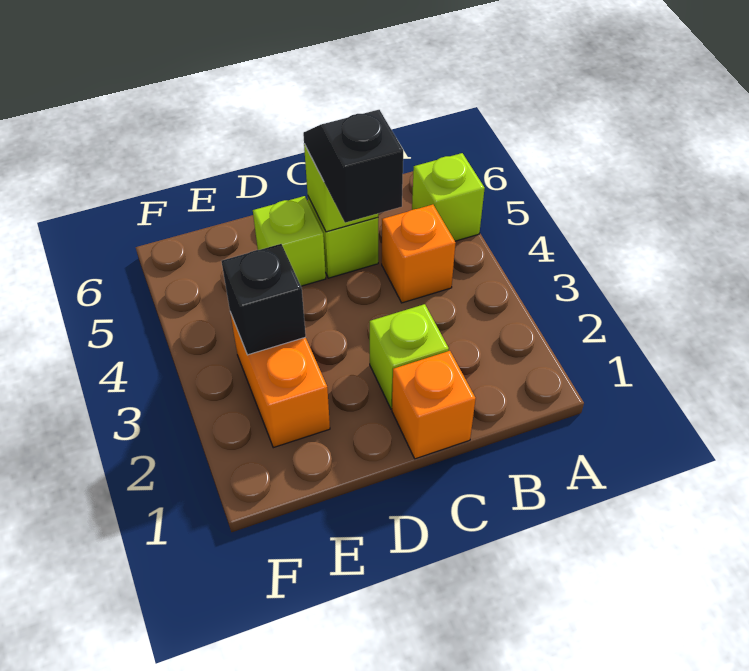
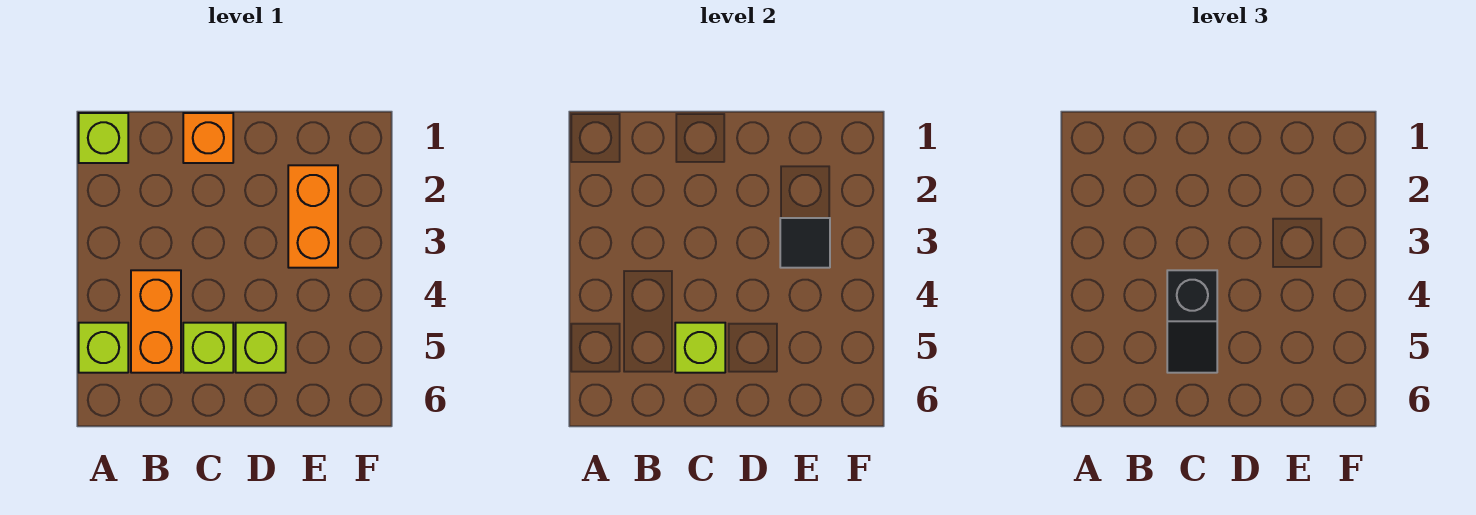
orange 1x1 brick [382,205,456,303] -> orange 1x2 brick [131,270,181,373]
lime 1x1 brick [370,304,449,409] -> lime 1x1 brick moved to [79,113,128,163]
black 1x1 brick [222,244,306,355] -> black 1x1 tile [780,218,830,268]

